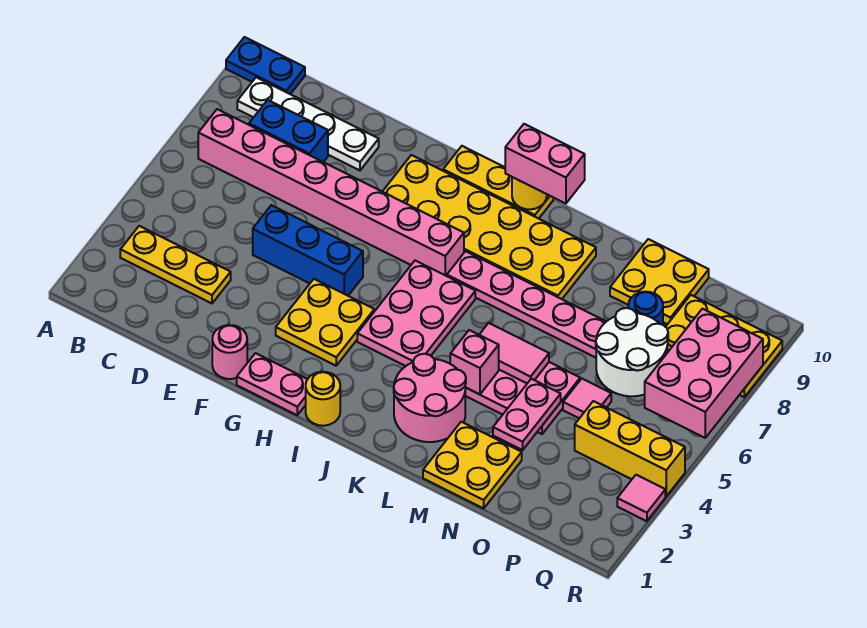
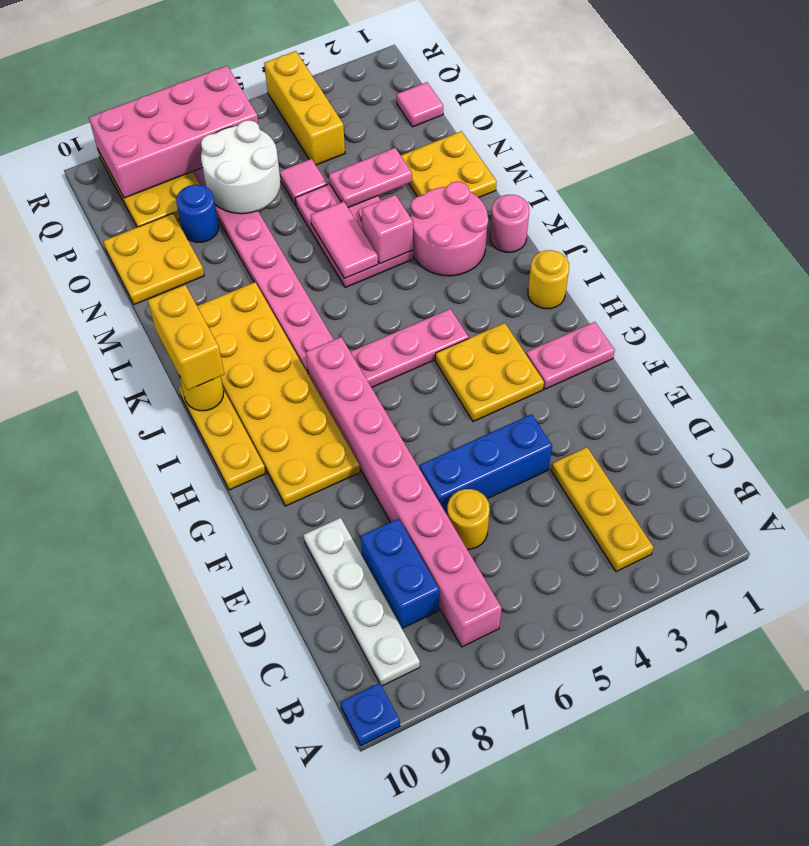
blue 1x2 plate [226,37,305,94] -> blue 1x1 plate [341,683,400,746]
none -> yellow 1x1 round brick [447,489,490,549]
blue 1x3 brick [253,205,363,296] -> blue 1x3 brick turned to [419,414,552,514]
pink 1x1 round brick [212,325,247,379] -> pink 1x1 round brick moved to [490,195,529,252]
pink 1x2 plate [237,353,307,415] -> pink 1x2 plate turned to [526,322,615,389]
pink 2x3 plate [357,261,475,366] -> pink 1x3 plate [351,309,469,388]
pink 1x2 brick [505,124,585,204] -> yellow 1x2 brick [148,285,224,390]
pink 2x3 brick [645,309,763,438] -> pink 2x4 brick [89,66,259,198]
pink 1x1 tile [617,475,665,521] -> pink 1x1 tile moved to [396,82,443,127]

